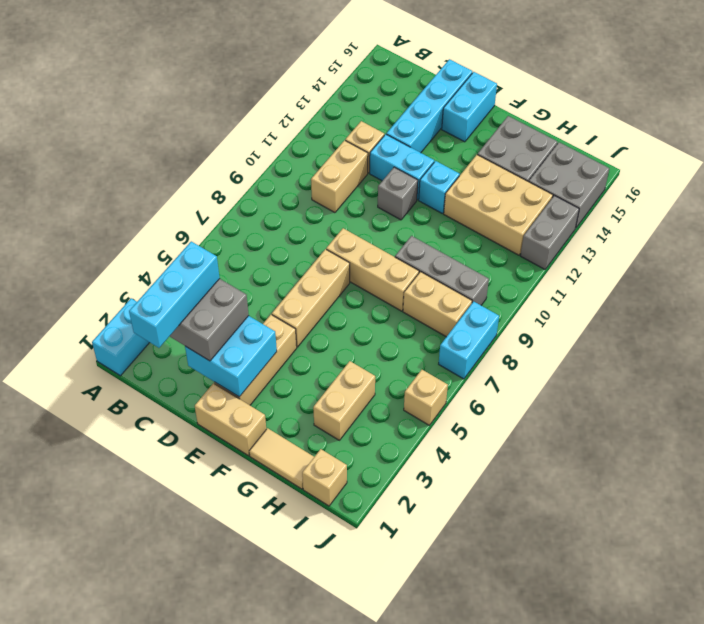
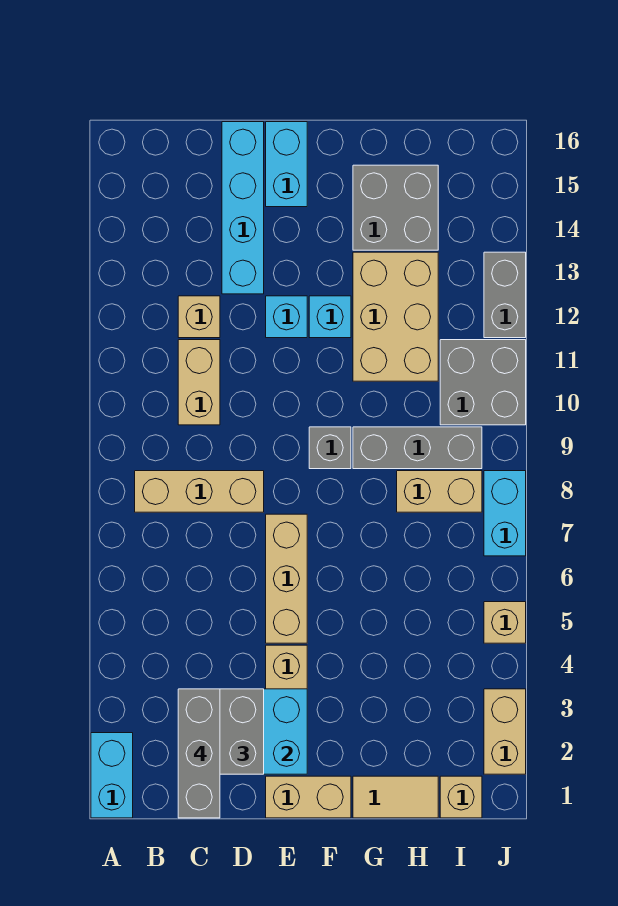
cyan 1x3 brick [129,242,220,348] -> grey 1x3 brick [178,689,220,818]
cyan 1x2 brick [370,134,434,200] -> cyan 1x1 brick [266,296,307,338]
tan 1x3 brick [326,228,419,311] -> tan 1x3 brick moved to [135,471,264,512]
grey 1x1 brick [378,167,418,220] -> grey 1x1 brick moved to [309,427,351,469]
tan 2x3 brick [444,155,553,255] -> tan 2x3 brick turned to [353,252,438,381]
tan 1x2 brick [313,361,375,440] -> tan 1x2 brick moved to [484,689,526,774]
grey 2x2 brick [529,142,609,228] -> grey 2x2 brick moved to [440,340,526,425]

